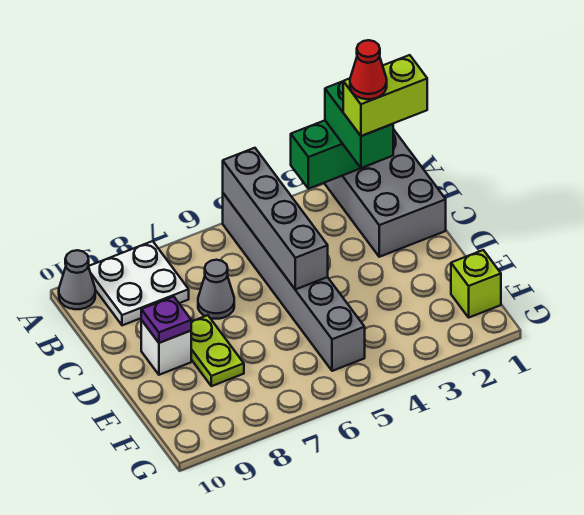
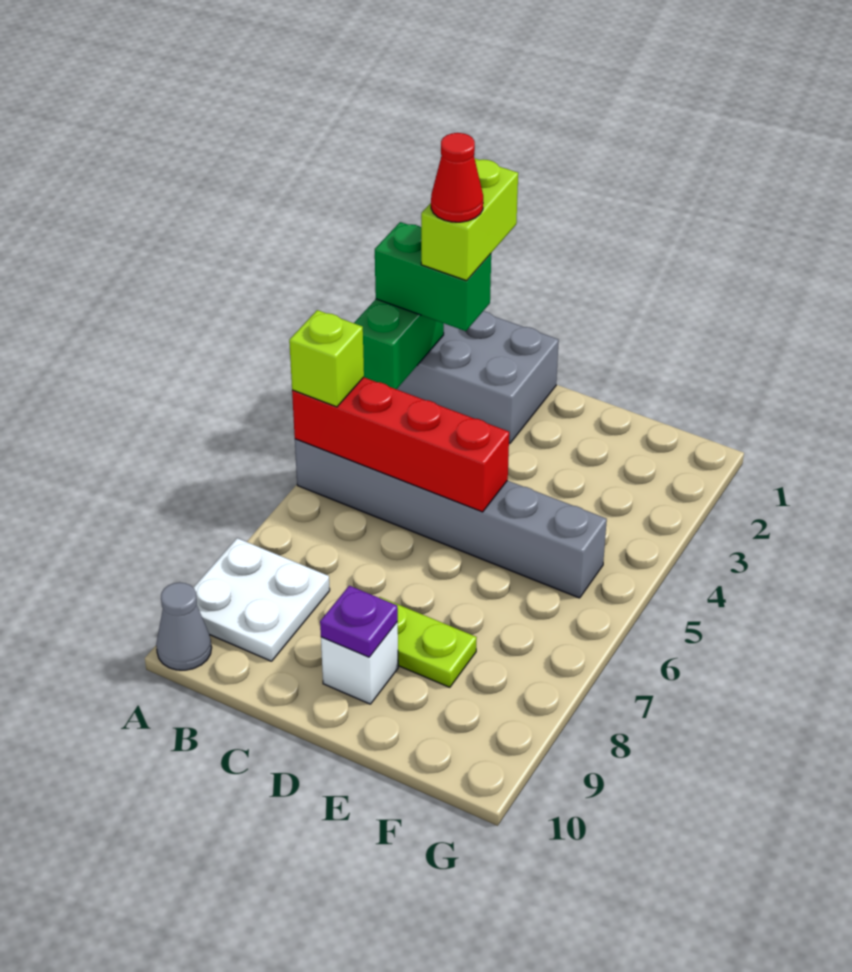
grey 1x4 brick [223,148,328,289] -> red 1x4 brick [292,377,509,512]
grey 1x1 cone [198,260,234,319] -> none
lime 1x1 brick [451,250,501,317] -> lime 1x1 brick moved to [289,310,364,407]

